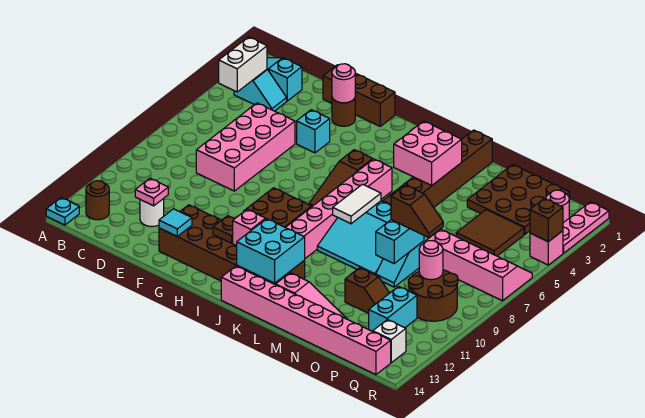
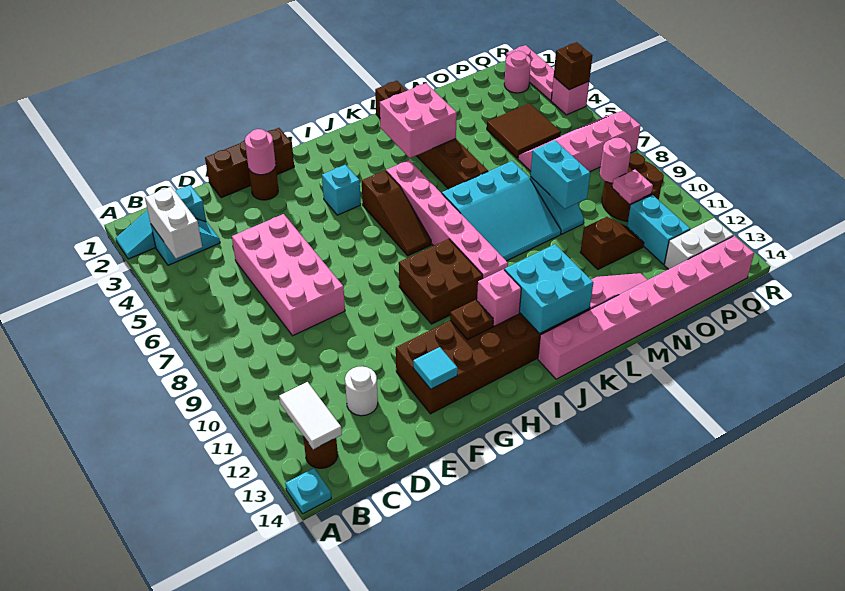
pink 1x1 plate [135,178,168,206] -> pink 1x1 plate moved to [612,169,653,204]
cyan 1x1 brick [297,110,330,153] -> cyan 1x1 brick moved to [322,165,361,215]
white 1x2 tile [333,184,381,224] -> white 1x2 tile moved to [279,382,342,449]
brown 3x3 plate [467,165,570,235] -> none
brown 1x2 slope [391,185,443,238] -> none
white 1x1 brick [373,319,406,363] -> white 1x2 brick [664,218,733,269]

